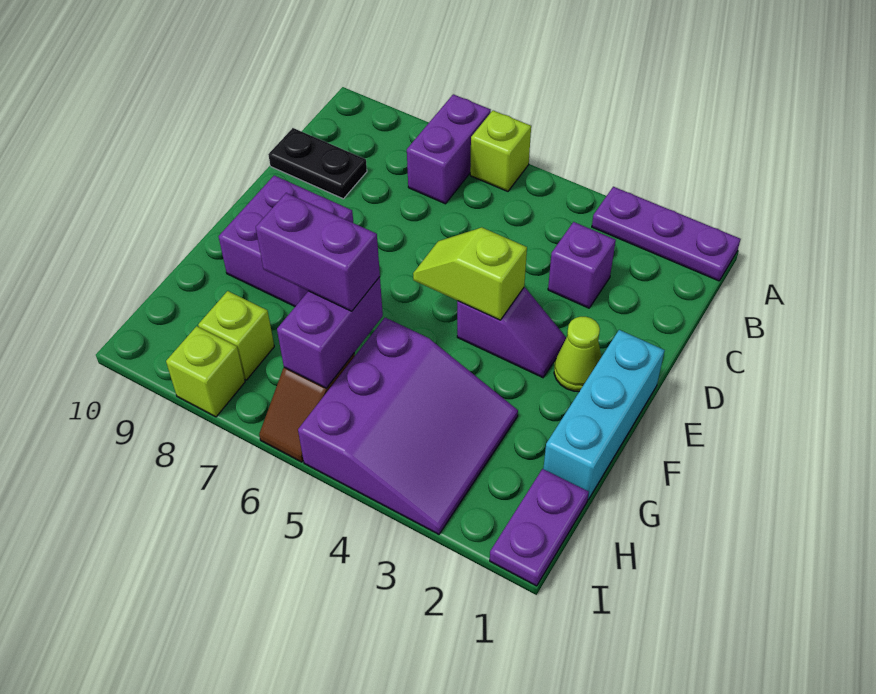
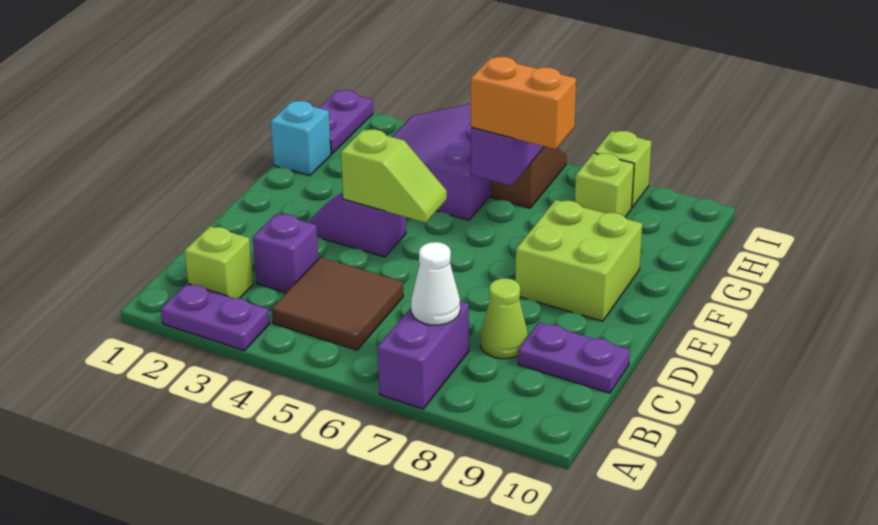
purple 1x3 plate [592,187,741,281] -> purple 1x2 plate [161,283,270,351]
lime 1x1 brick [470,111,531,191] -> lime 1x1 brick moved to [185,226,253,298]
none -> brown 2x2 tile [272,257,403,350]
none -> white 1x1 cone [411,242,460,325]
black 1x2 plate [268,128,367,199] -> purple 1x2 plate [518,322,630,393]
cyan 1x3 brick [543,330,665,500] -> cyan 1x1 brick [271,101,331,176]
lime 1x1 cone [554,317,602,392] -> lime 1x1 cone moved to [481,278,528,359]
purple 2x2 brick [219,175,353,306] -> lime 2x2 brick [515,200,642,321]
purple 1x2 brick [256,193,380,311] -> orange 1x2 brick [471,57,576,149]

